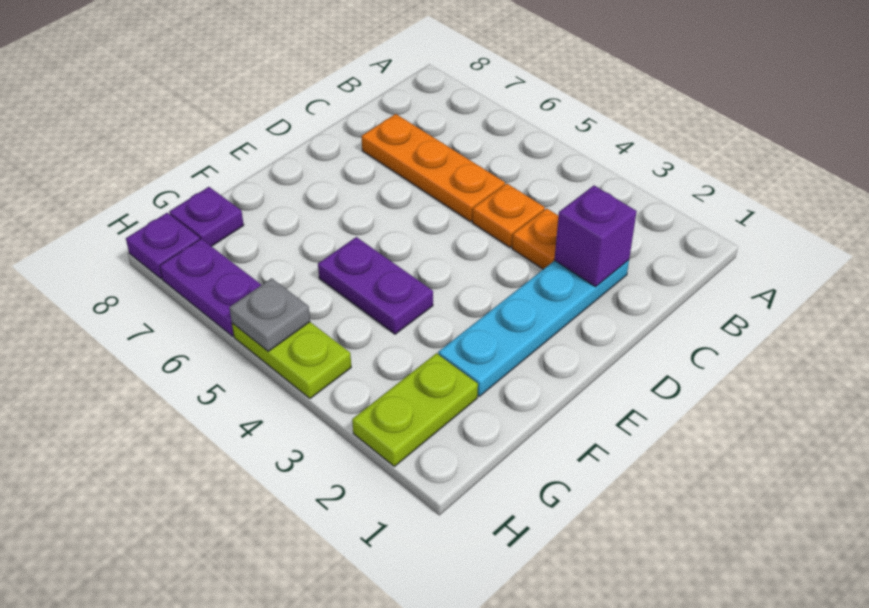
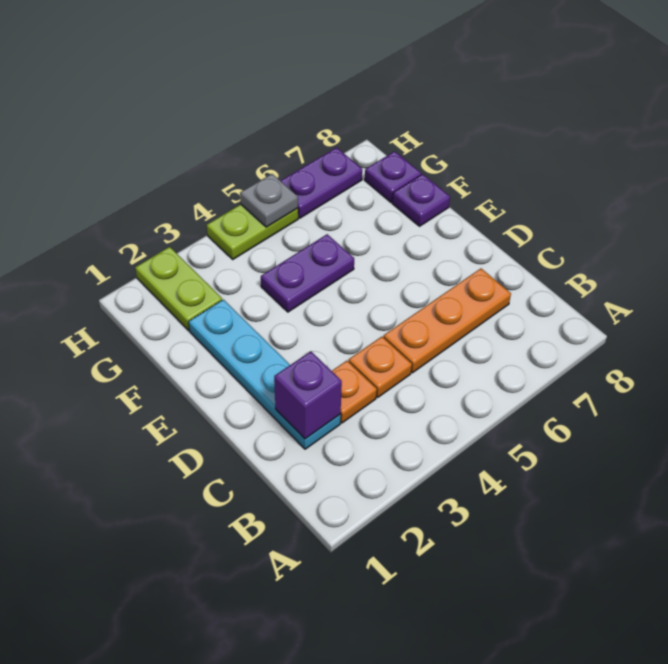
purple 1x1 plate [126,213,200,279] -> purple 1x1 plate moved to [392,174,450,226]

